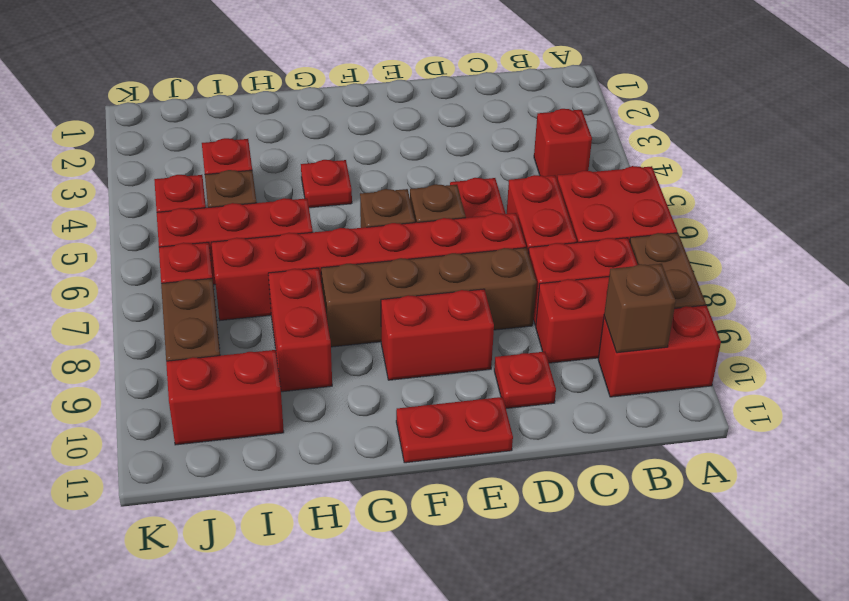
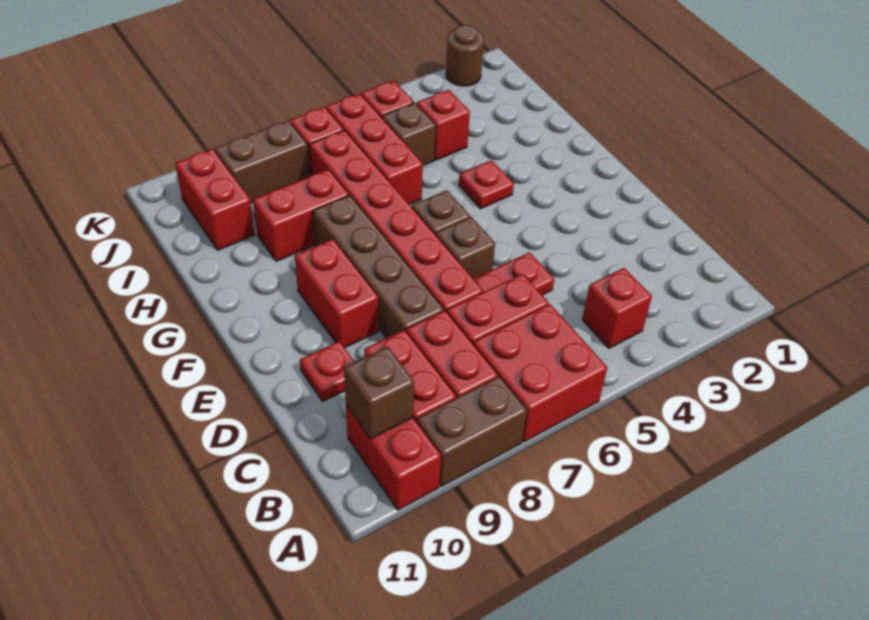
red 1x2 plate [396,397,513,463] -> none
none -> brown 1x1 round brick [446,25,484,86]

